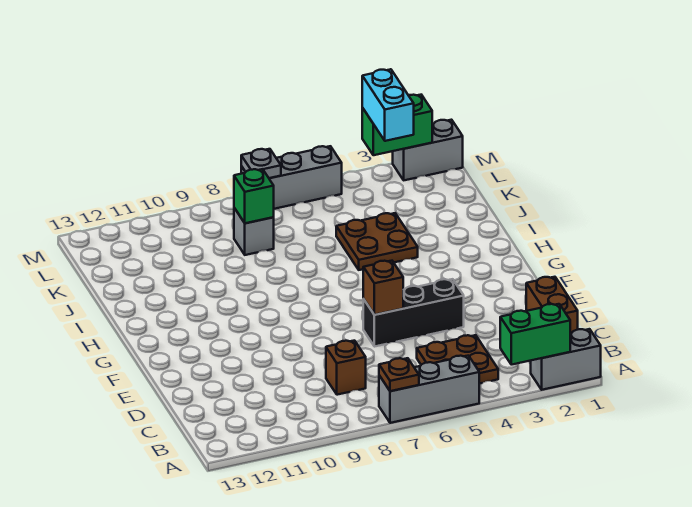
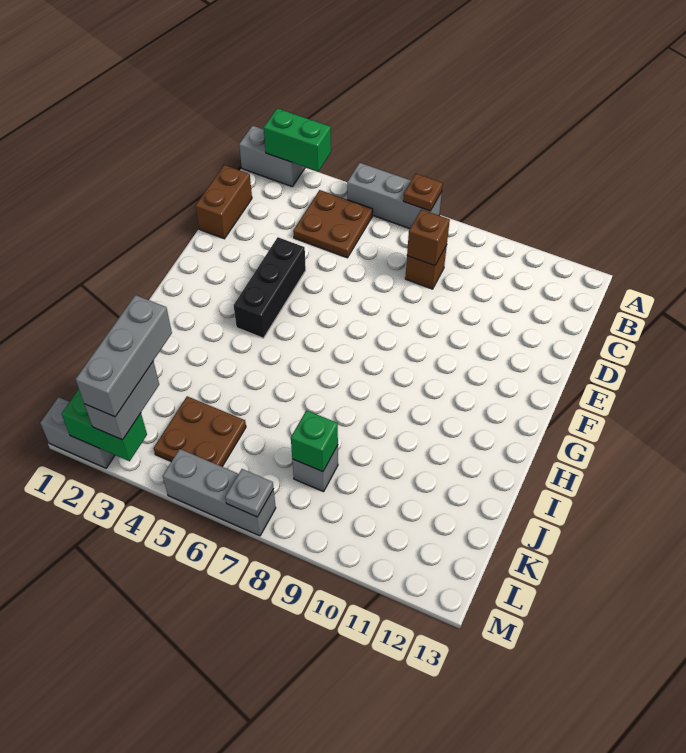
black 1x3 brick [363,279,464,347] -> black 1x3 brick turned to [234,237,306,338]
brown 1x1 brick [363,261,403,315] -> brown 1x1 brick moved to [407,209,450,266]
brown 2x2 plate [336,213,418,270] -> brown 2x2 plate moved to [154,396,246,467]
none -> grey 1x3 brick [76,295,172,417]
cyan 1x2 brick [362,69,414,141] -> grey 1x2 brick [85,361,159,440]

